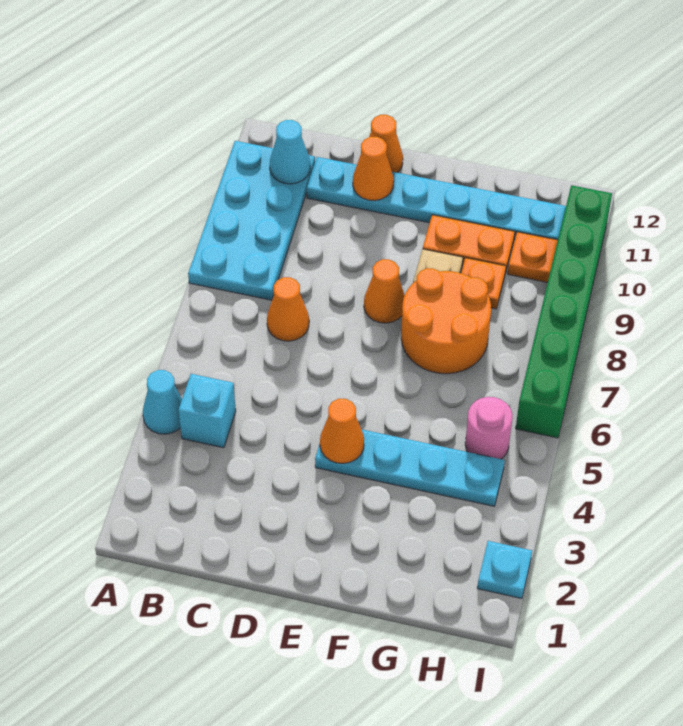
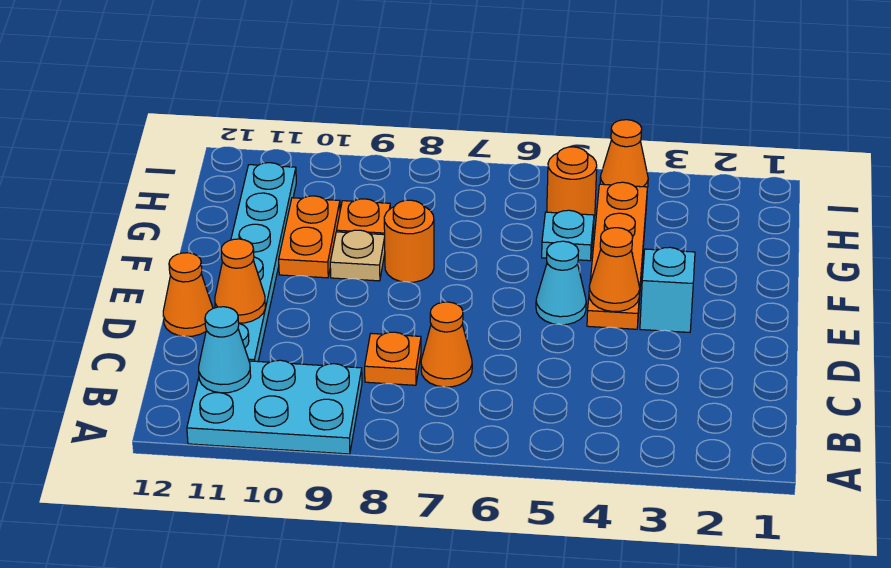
cyan 1x1 cone [143,370,182,434] -> cyan 1x1 cone moved to [536,241,586,325]
cyan 2x4 plate [188,141,315,300] -> cyan 2x3 plate [187,360,362,454]
cyan 1x1 brick [178,374,236,448] -> cyan 1x1 brick moved to [640,247,695,332]
cyan 1x4 plate [315,429,505,506] -> orange 1x4 plate [587,182,647,329]
orange 1x1 cone [364,259,405,323] -> orange 1x1 cone moved to [600,120,648,187]
orange 2x2 round brick [401,268,491,374] -> orange 1x1 round brick [384,200,434,282]
pink 1x1 round brick [465,397,513,459] -> orange 1x1 round brick [547,147,597,216]
orange 1x1 plate [508,232,558,282] -> orange 1x1 plate moved to [365,332,421,385]
cyan 1x1 plate [477,541,532,599] -> cyan 1x1 plate moved to [542,210,594,261]
green 1x6 brick [516,185,612,438] -> none

